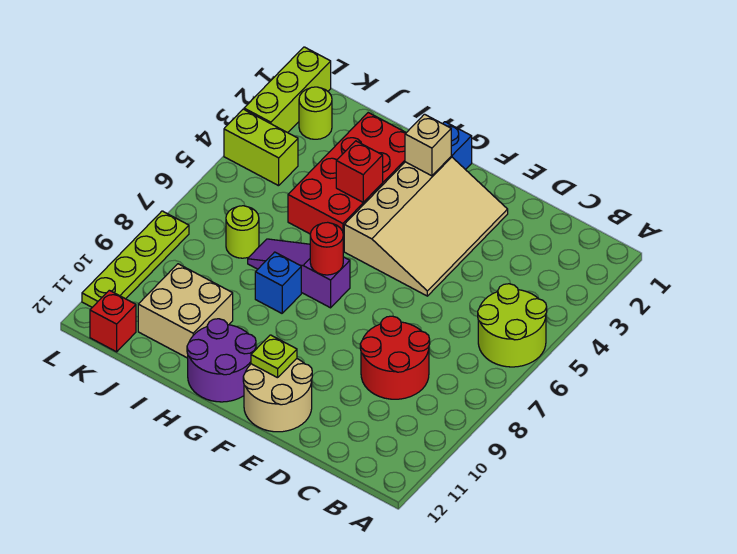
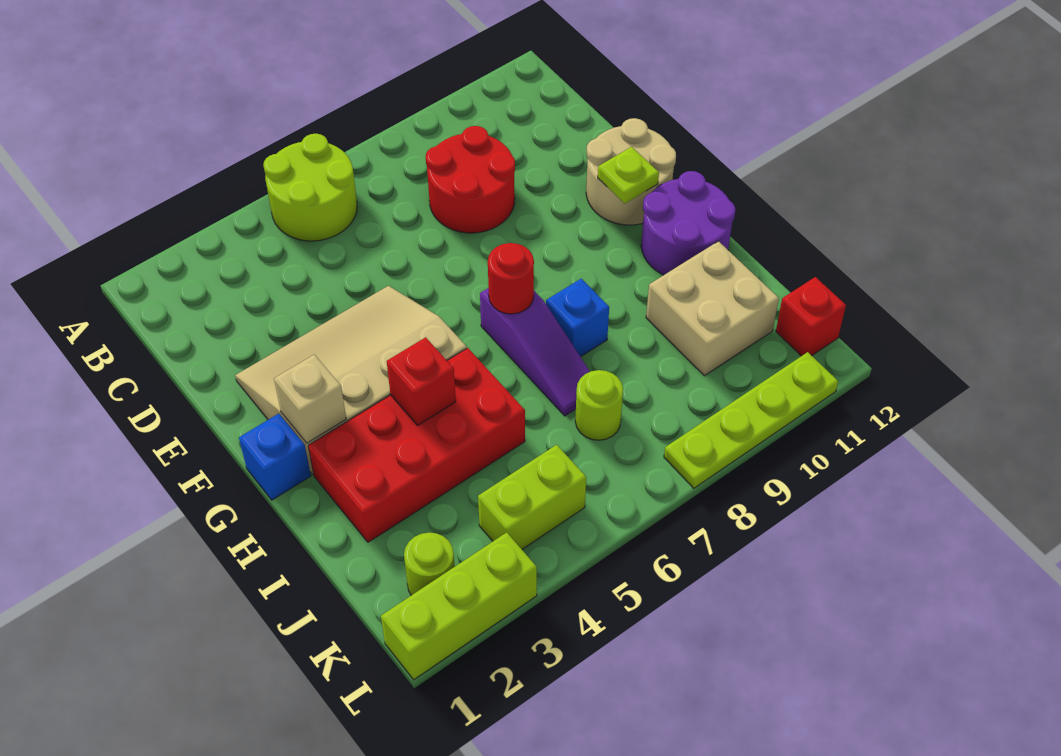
lime 1x2 brick [224,109,298,186] -> lime 1x2 brick turned to [478,445,586,549]

